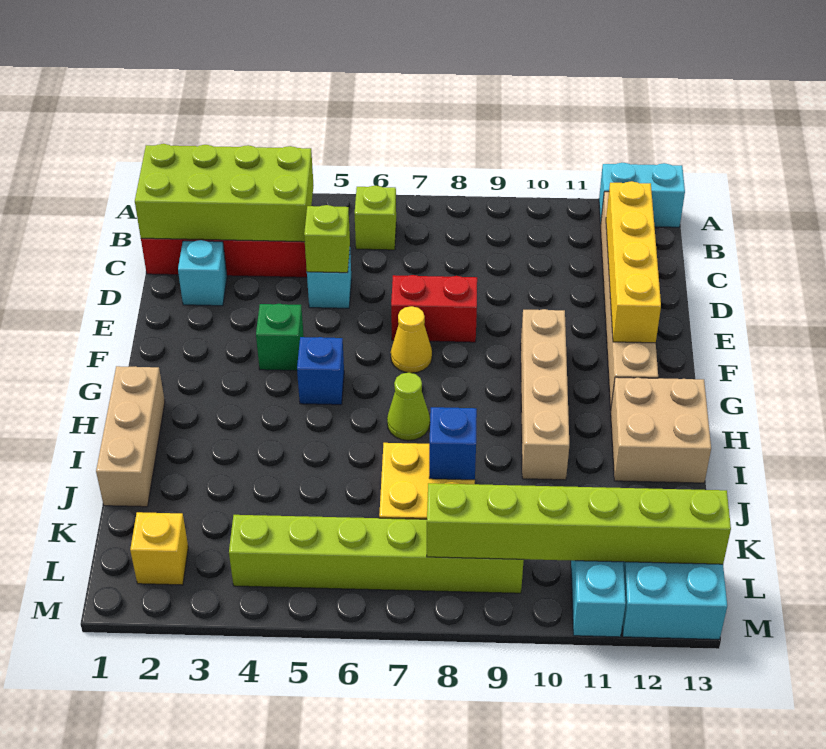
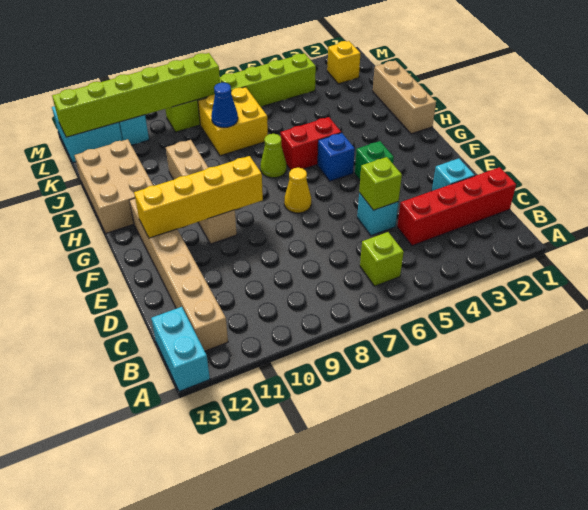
cyan 1x2 brick [599,163,685,227] -> cyan 1x2 brick turned to [151,307,210,391]
lime 2x4 brick [135,144,314,242] -> none
yellow 1x4 brick [606,181,661,343] -> yellow 1x4 brick turned to [134,156,263,238]
red 1x2 brick [391,275,477,342] -> red 1x2 brick moved to [281,117,341,170]
tan 2x2 brick [611,377,711,483] -> tan 2x3 brick [74,139,153,233]
blue 1x1 brick [429,407,477,480] -> blue 1x1 cone [211,83,238,127]

